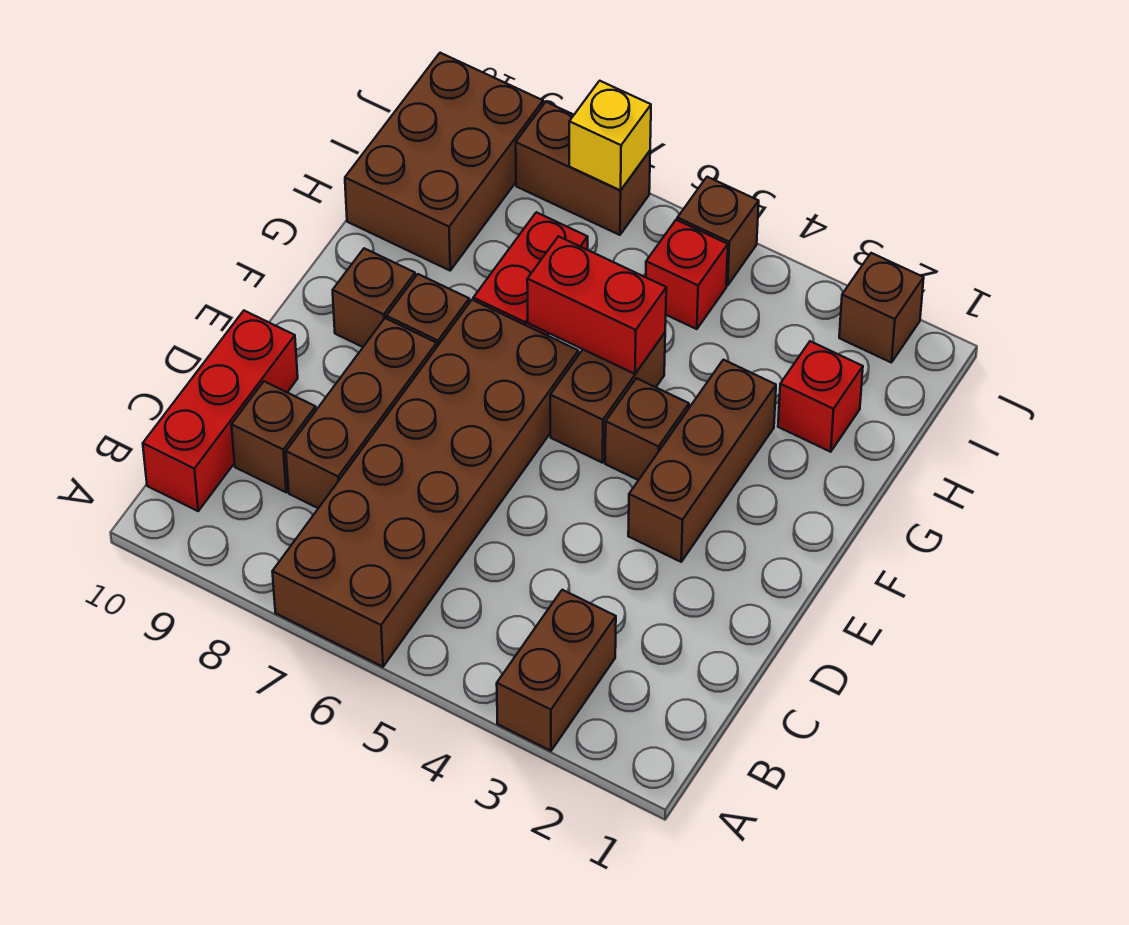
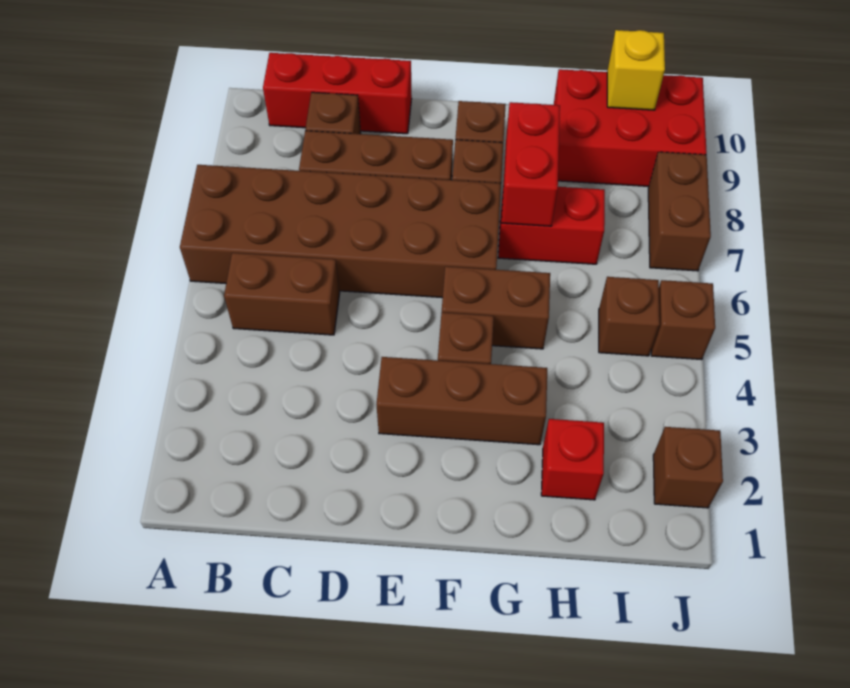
brown 1x2 brick [497,590,616,751] -> brown 1x2 brick moved to [224,253,340,335]
red 1x2 brick [527,236,666,374] -> red 1x2 brick moved to [502,102,560,226]
brown 2x3 brick [345,53,543,270] -> red 2x3 brick [554,69,707,186]
red 1x1 brick [646,220,728,329] -> brown 1x1 brick [599,277,660,356]
yellow 1x1 brick [569,81,651,191] -> yellow 1x1 brick moved to [607,30,665,110]

